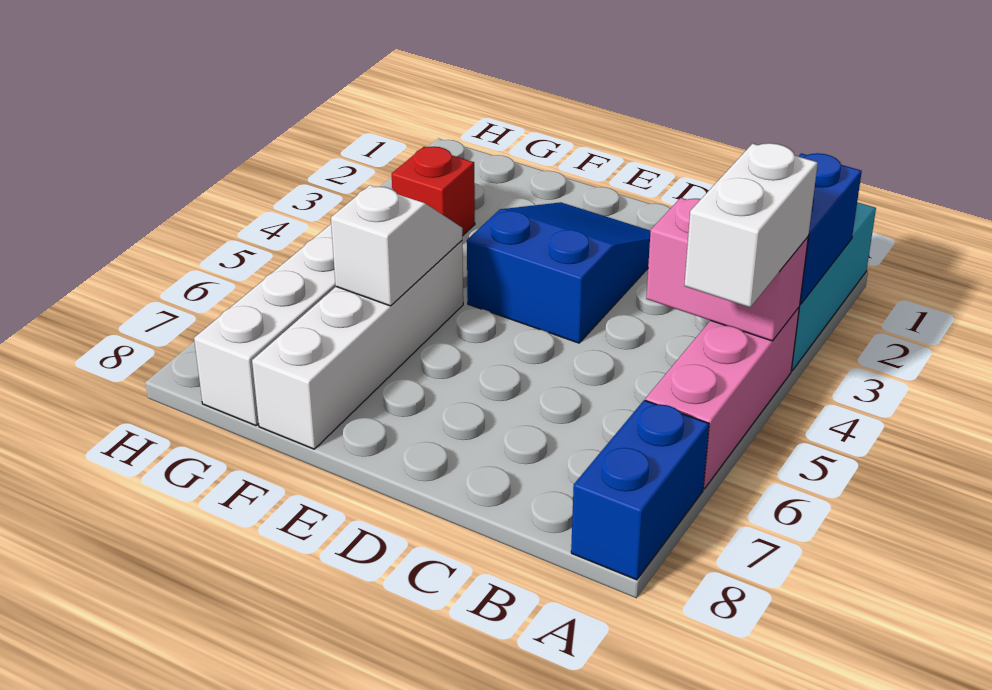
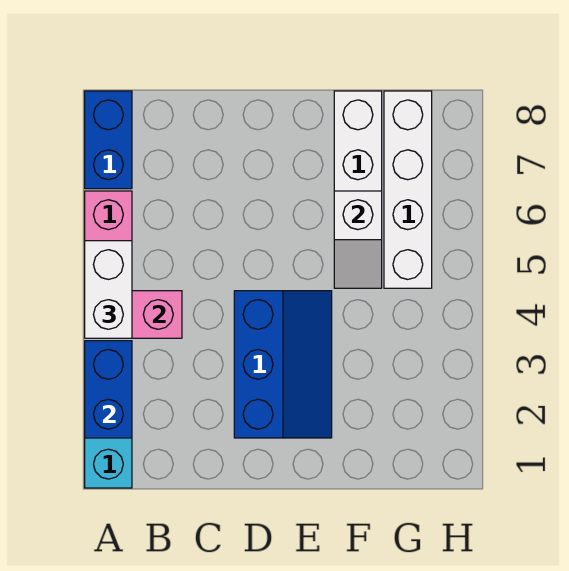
blue 2x3 slope [467,202,651,343] -> blue 2x3 slope turned to [234,291,332,438]
red 1x1 brick [392,147,475,236] -> none

